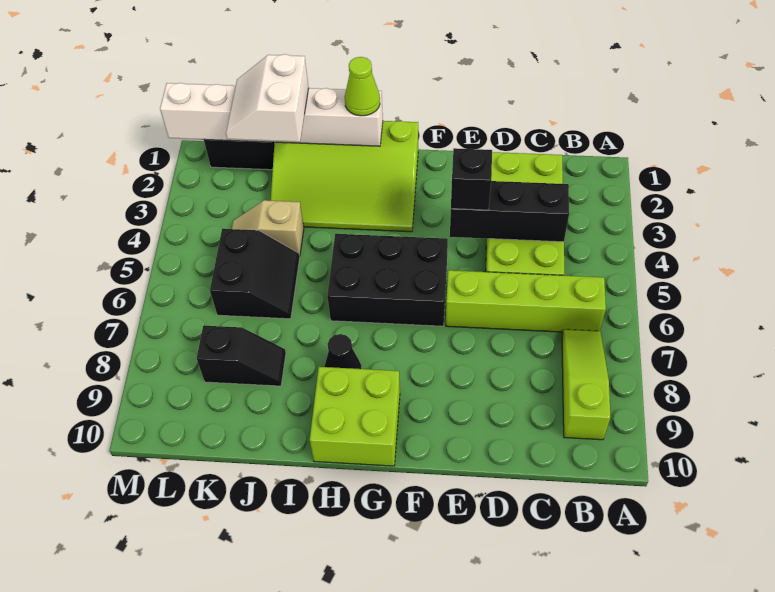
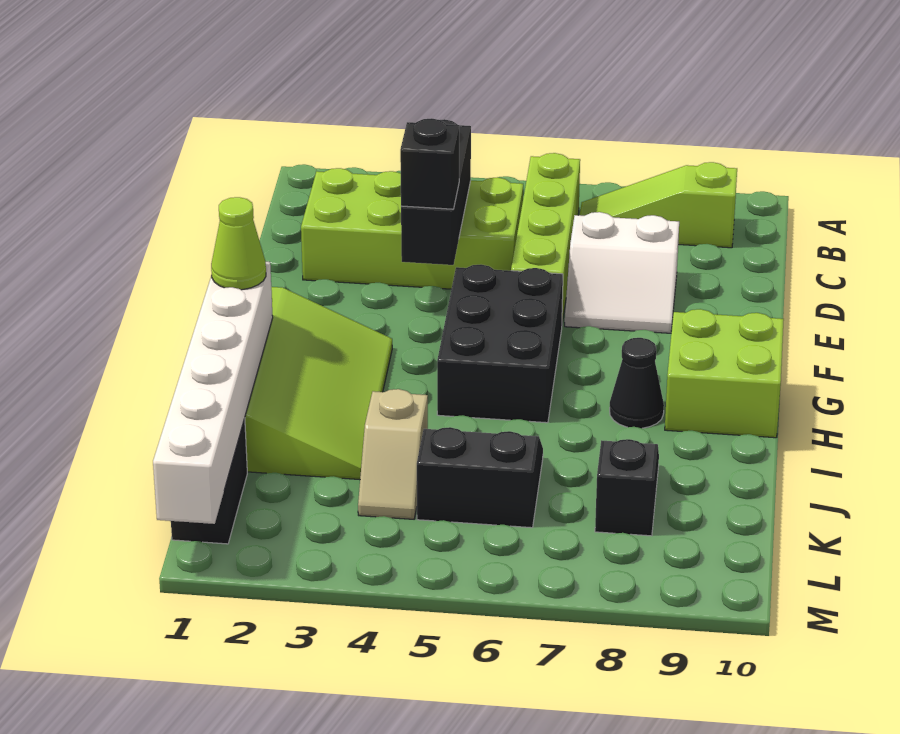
white 2x2 slope [226,54,309,142] -> white 2x2 slope moved to [565,212,679,333]

